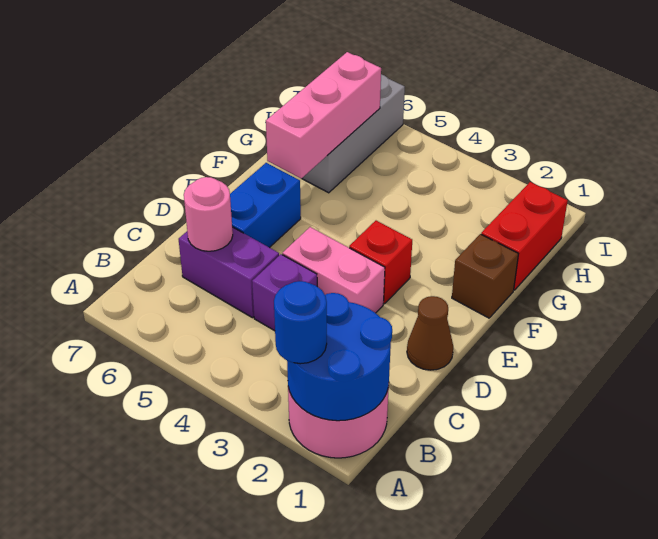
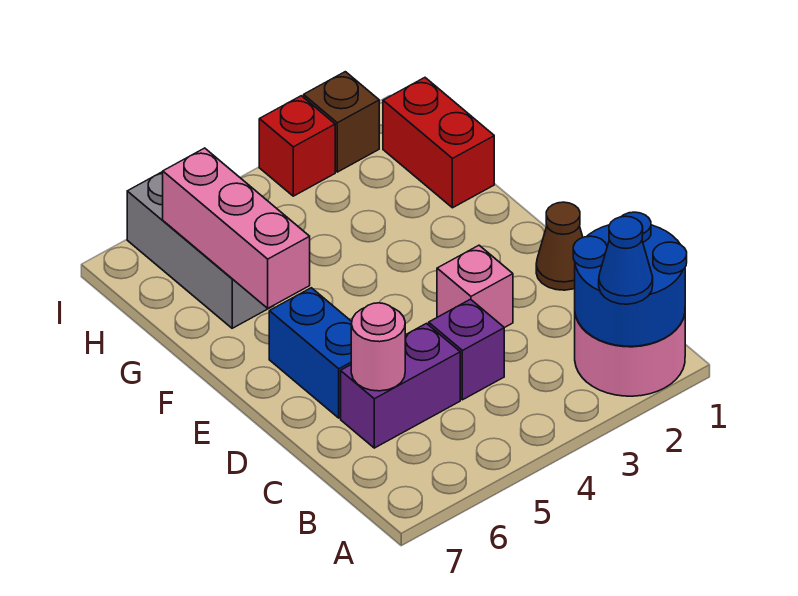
blue 1x1 round brick [274,281,327,364] -> blue 1x1 cone [599,216,653,304]
pink 1x2 brick [282,227,385,313] -> pink 1x1 brick [437,245,513,328]
red 1x1 brick [349,221,412,304] -> red 1x1 brick moved to [259,96,335,196]
brown 1x1 brick [452,234,518,318] -> brown 1x1 brick moved to [304,72,379,172]

